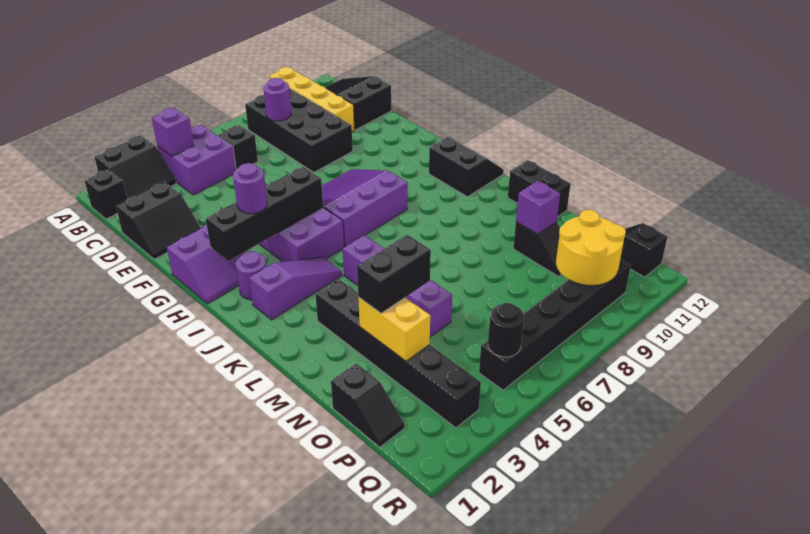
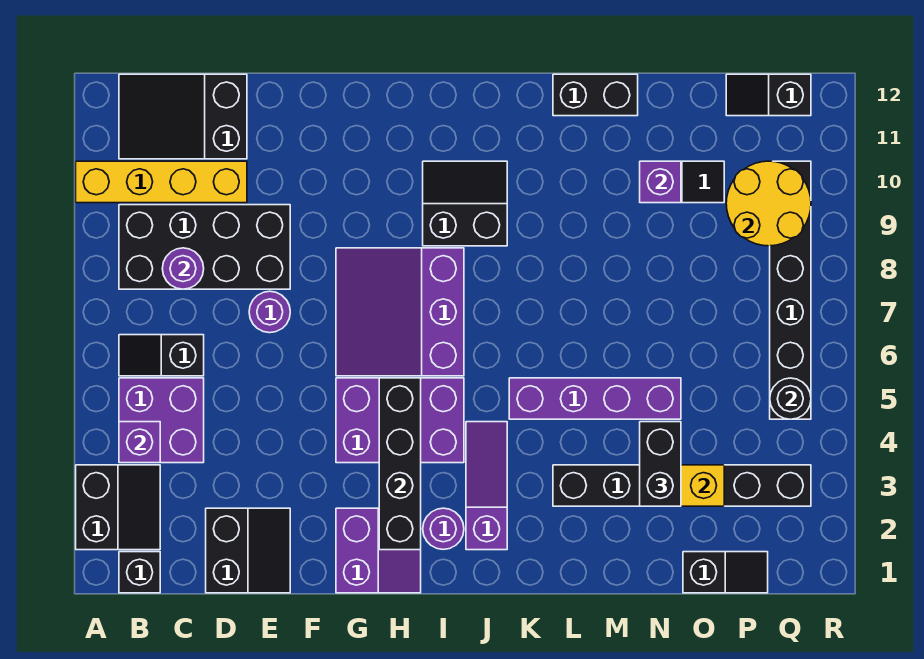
purple 1x1 round brick [233,163,267,214] -> purple 1x1 round brick moved to [249,291,290,333]
black 2x2 slope [429,137,504,197] -> black 2x2 slope moved to [423,161,507,246]

